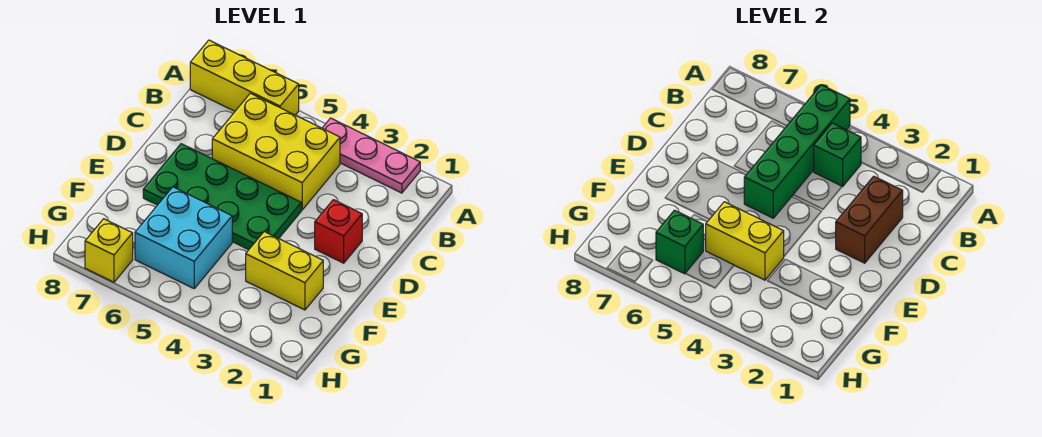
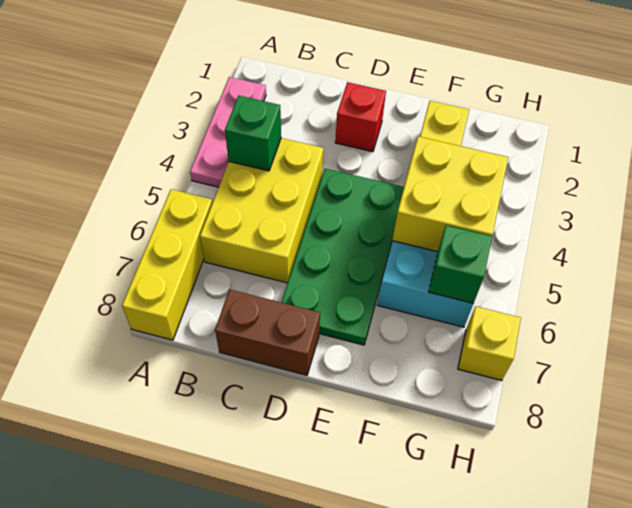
green 1x4 brick [744,85,850,218] -> none
brown 1x2 brick [836,176,903,263] -> brown 1x2 brick moved to [215,289,320,375]
yellow 1x2 brick [706,202,784,280] -> yellow 2x2 brick [392,137,508,252]

